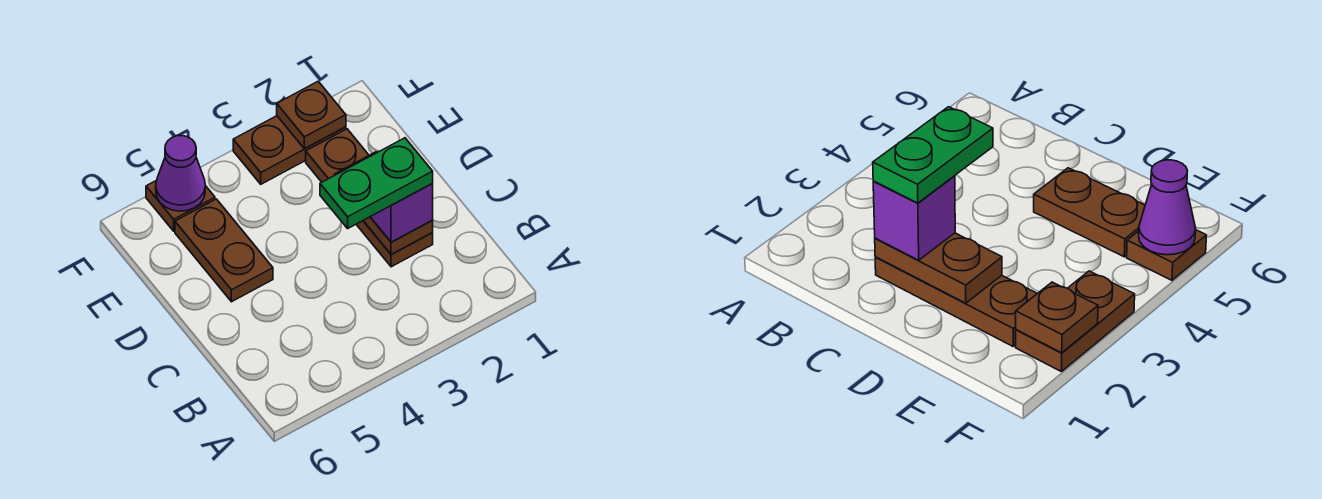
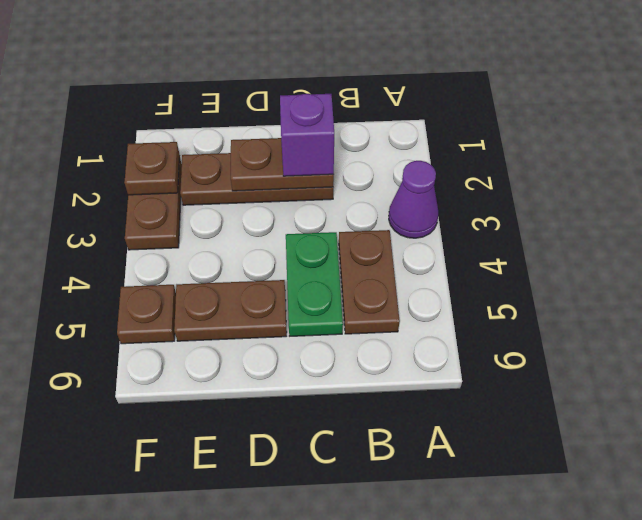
none -> brown 1x2 plate [339,230,400,334]
green 1x2 plate [320,138,433,228] -> green 1x2 plate moved to [286,232,343,336]
purple 1x1 cone [156,136,205,211] -> purple 1x1 cone moved to [389,161,438,238]

